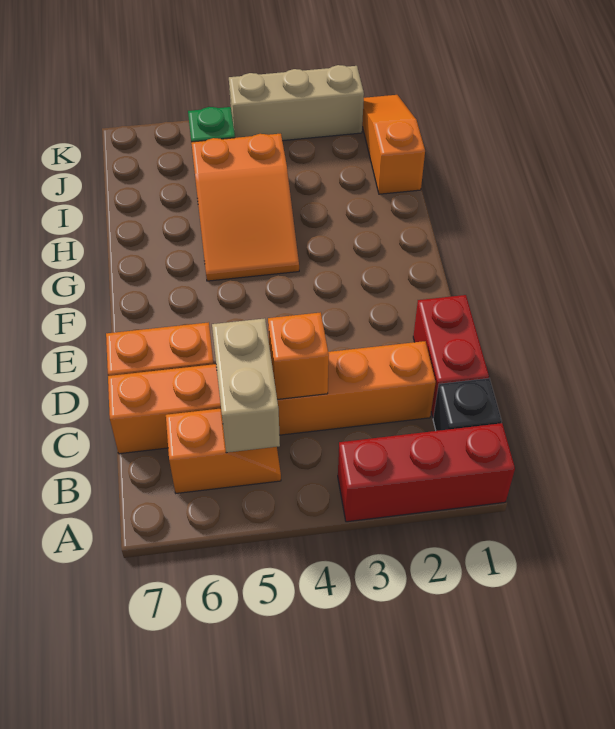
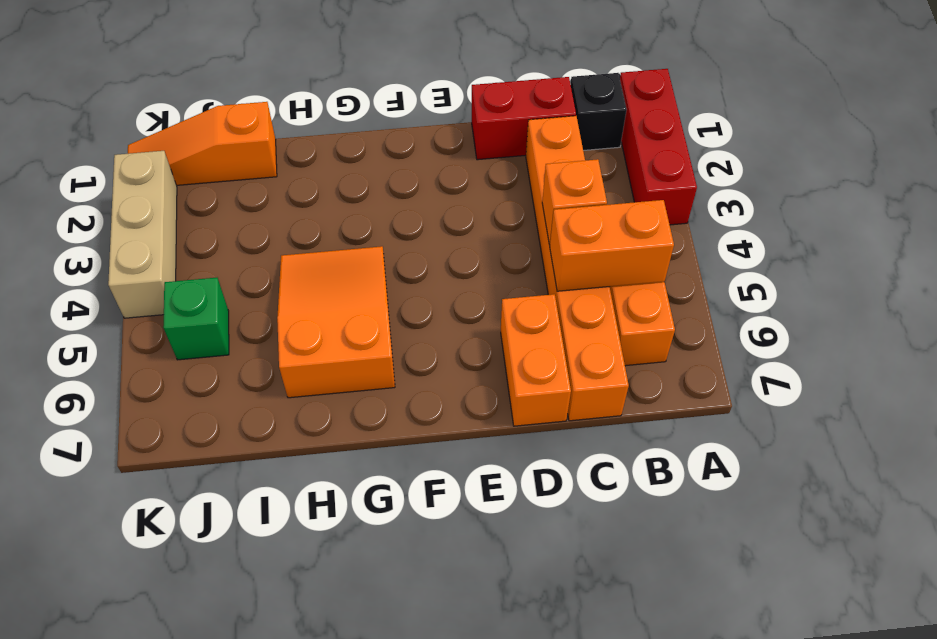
tan 1x2 brick [212,318,280,453] -> orange 1x2 brick [550,200,674,291]
orange 2x3 slope [191,134,299,281] -> orange 2x3 slope turned to [277,246,395,398]

